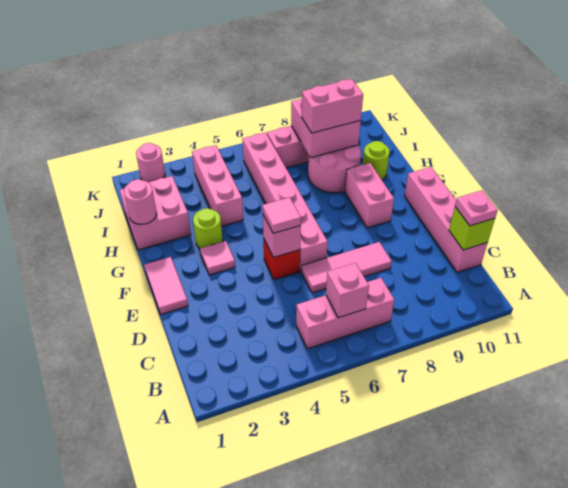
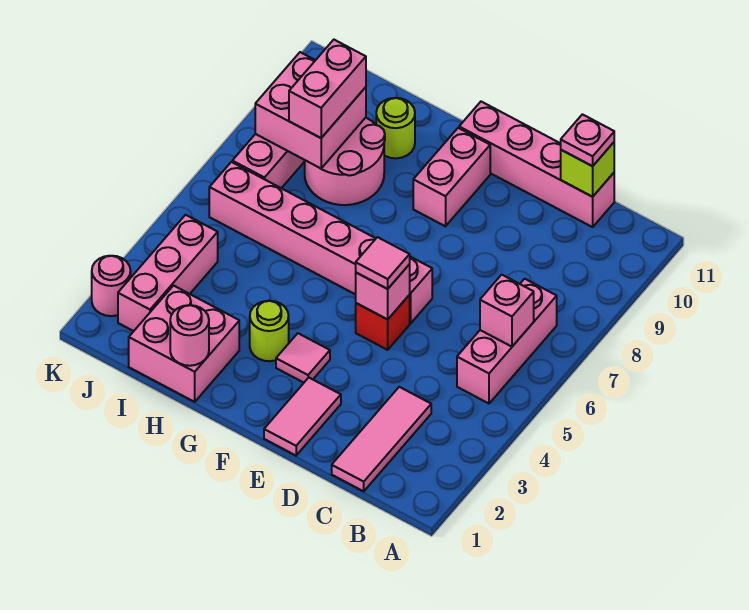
pink 1x3 tile [301,242,392,293] -> pink 1x3 tile moved to [332,387,431,491]
pink 1x2 tile [144,257,188,314] -> pink 1x2 tile turned to [264,378,341,455]
pink 1x2 brick [345,163,394,228] -> pink 1x2 brick turned to [413,128,490,226]
pink 1x3 brick [192,145,243,226] -> pink 1x3 brick turned to [118,215,218,331]

